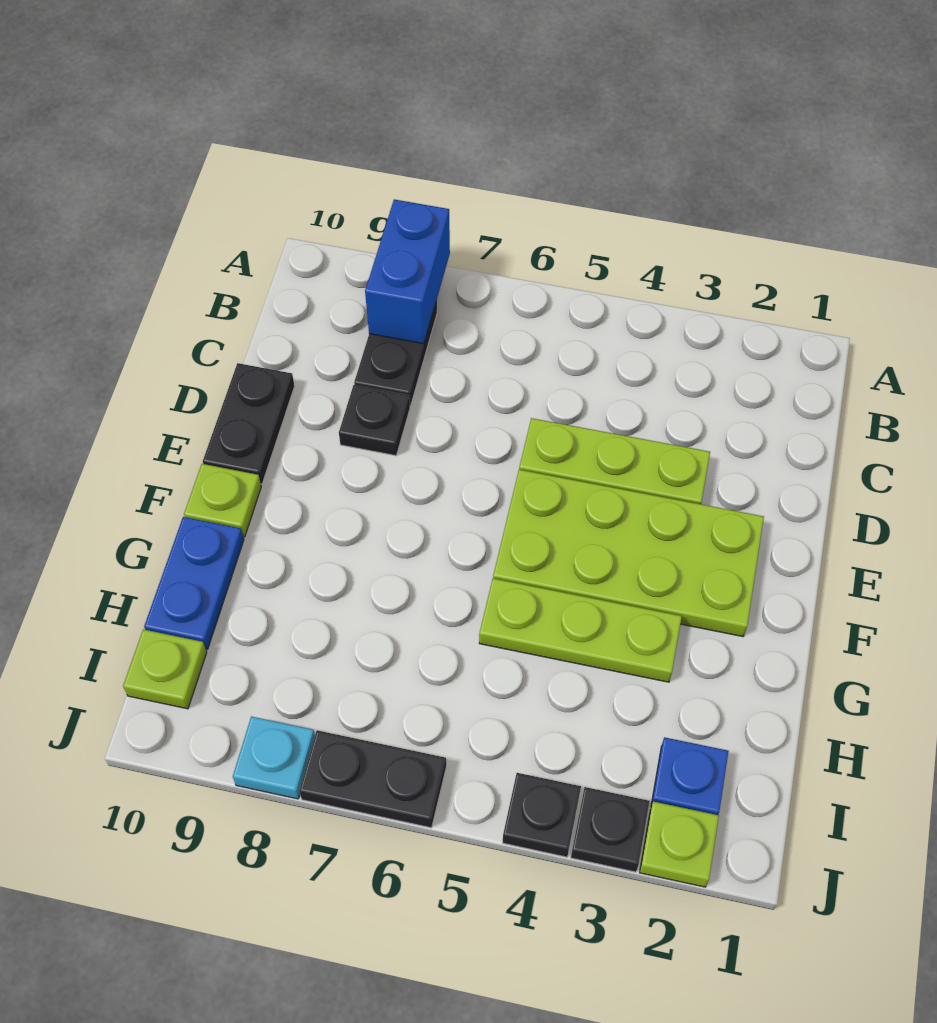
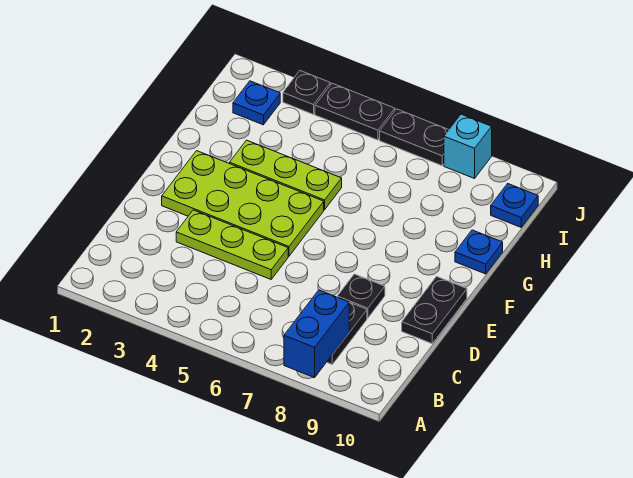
lime 1x1 plate [184,464,261,537] -> none
blue 1x2 plate [144,517,244,649] -> blue 1x1 plate [455,230,503,274]
lime 1x1 plate [123,629,207,709] -> blue 1x1 plate [491,184,538,227]
lime 1x1 plate [640,802,719,887] -> none
black 1x1 plate [503,773,581,857] -> black 1x2 plate [315,83,395,140]
cyan 1x1 plate [233,716,315,799] -> cyan 1x1 brick [444,114,492,179]

